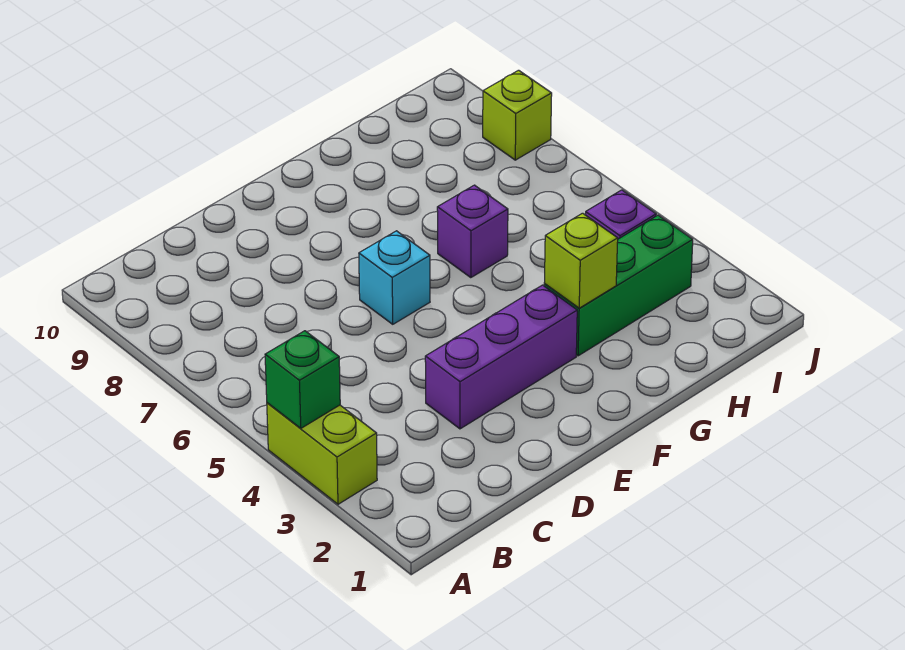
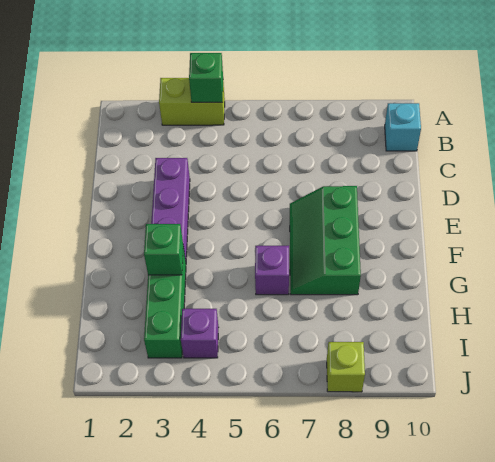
cyan 1x1 brick [359,231,430,324] -> cyan 1x1 brick moved to [385,103,421,151]
none -> green 2x3 slope [290,186,361,295]
lime 1x1 brick [544,213,618,308] -> green 1x1 brick [144,224,183,275]

